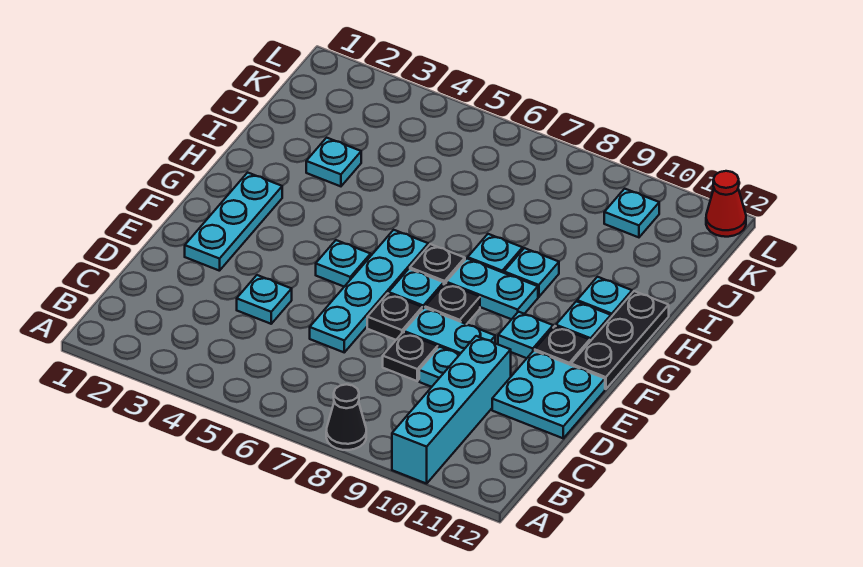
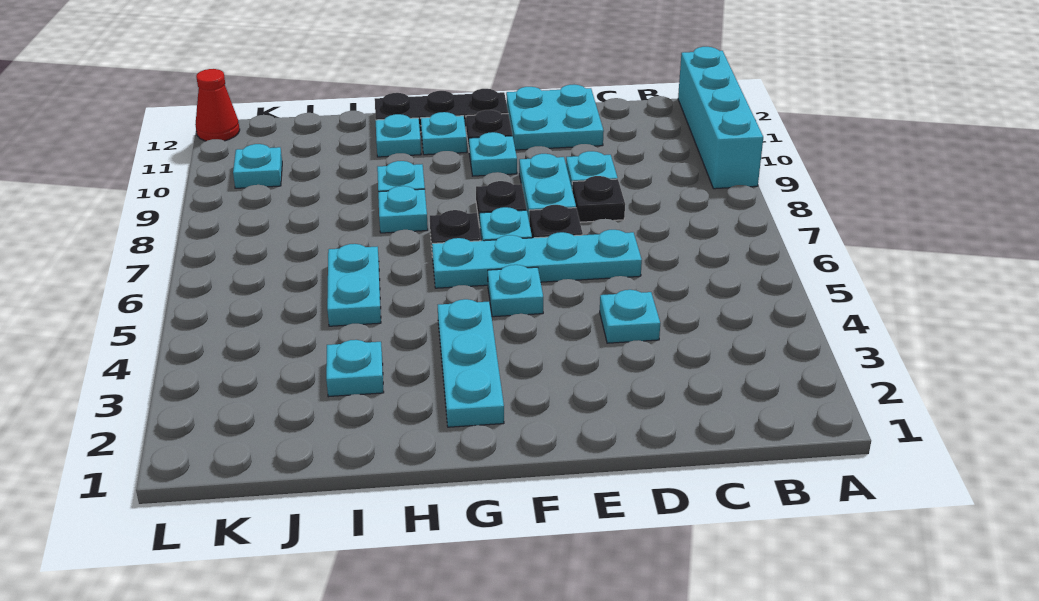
black 1x1 cone [326,384,366,450] -> none
cyan 1x4 brick [392,336,511,484] -> cyan 1x4 brick turned to [678,47,763,189]
cyan 1x3 plate [185,173,282,271] -> cyan 1x3 plate turned to [438,299,504,427]
cyan 1x2 plate [446,258,538,319] -> cyan 1x2 plate moved to [327,244,381,326]

